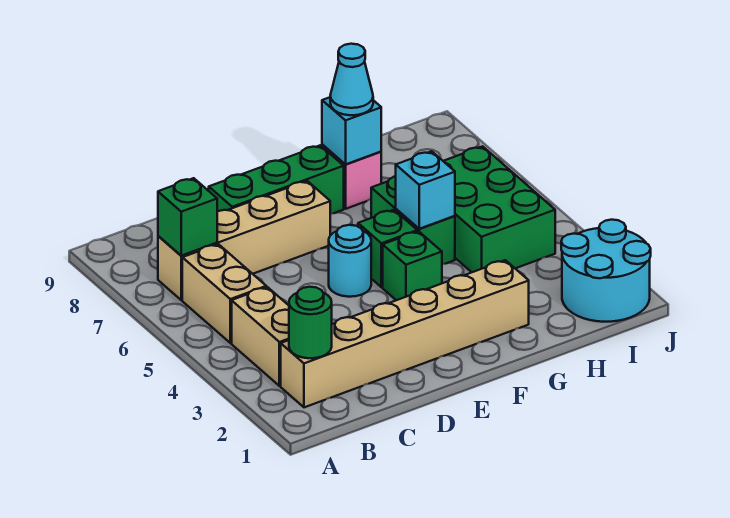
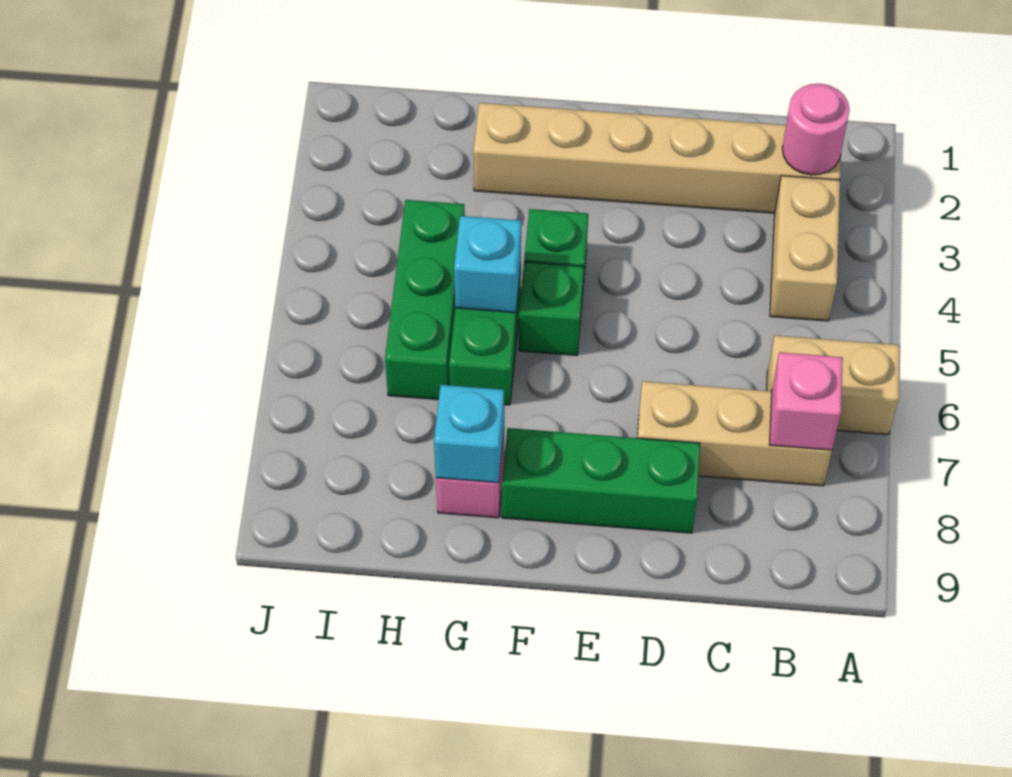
green 1x1 round brick [289,287,332,358] -> pink 1x1 round brick [782,84,850,175]
tan 1x2 brick [182,244,266,343] -> tan 1x2 brick turned to [767,335,900,435]
tan 1x4 brick [158,181,330,300] -> tan 1x3 brick [637,381,832,486]
green 1x1 brick [158,178,217,256] -> pink 1x1 brick [769,352,843,450]
cyan 1x1 round brick [329,225,371,297] -> none
cyan 1x1 cone [330,44,373,115] -> none
green 2x3 brick [444,146,555,272] -> green 1x3 brick [385,200,465,400]
cyan 2x2 round brick [561,220,651,322] -> none

